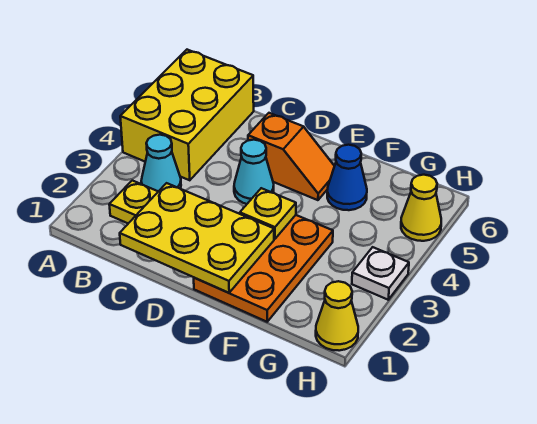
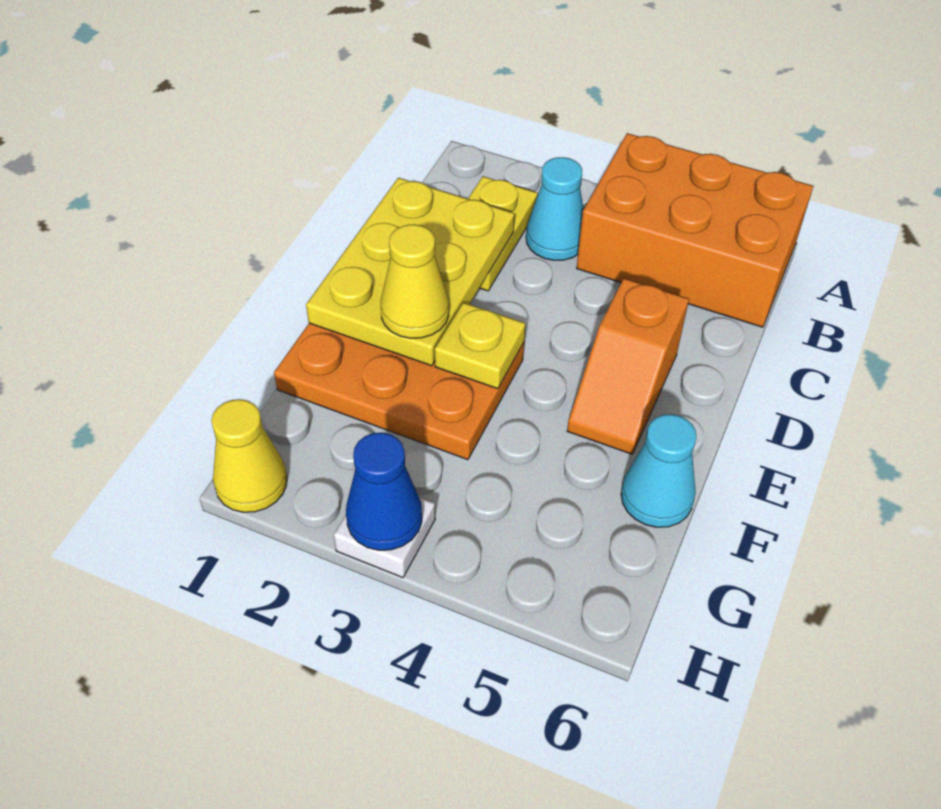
yellow 2x3 brick [120,50,254,180] -> orange 2x3 brick [577,133,813,327]
cyan 1x1 cone [234,140,274,204] -> cyan 1x1 cone moved to [621,414,696,527]
blue 1x1 cone [327,145,367,210] -> blue 1x1 cone moved to [346,433,422,550]
yellow 1x1 cone [401,175,441,241] -> yellow 1x1 cone moved to [381,224,449,338]

